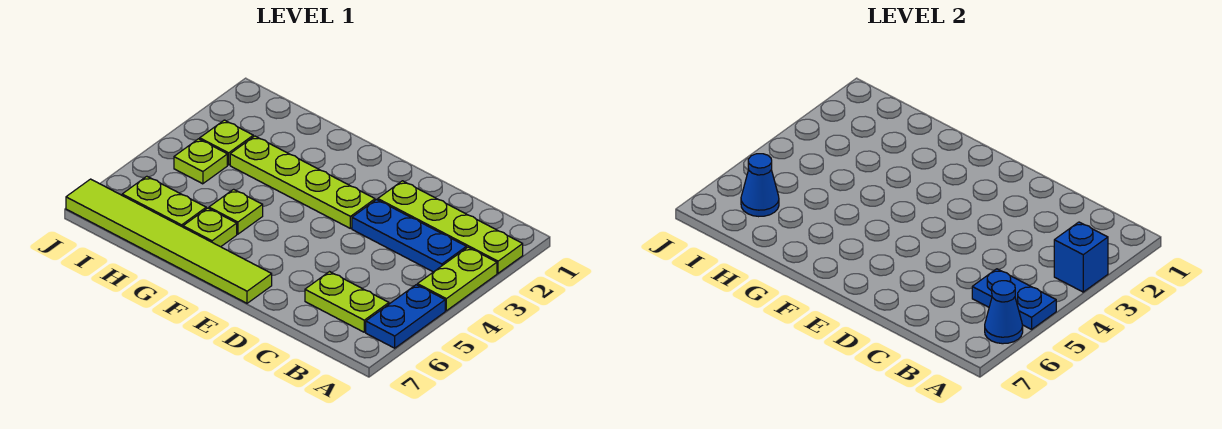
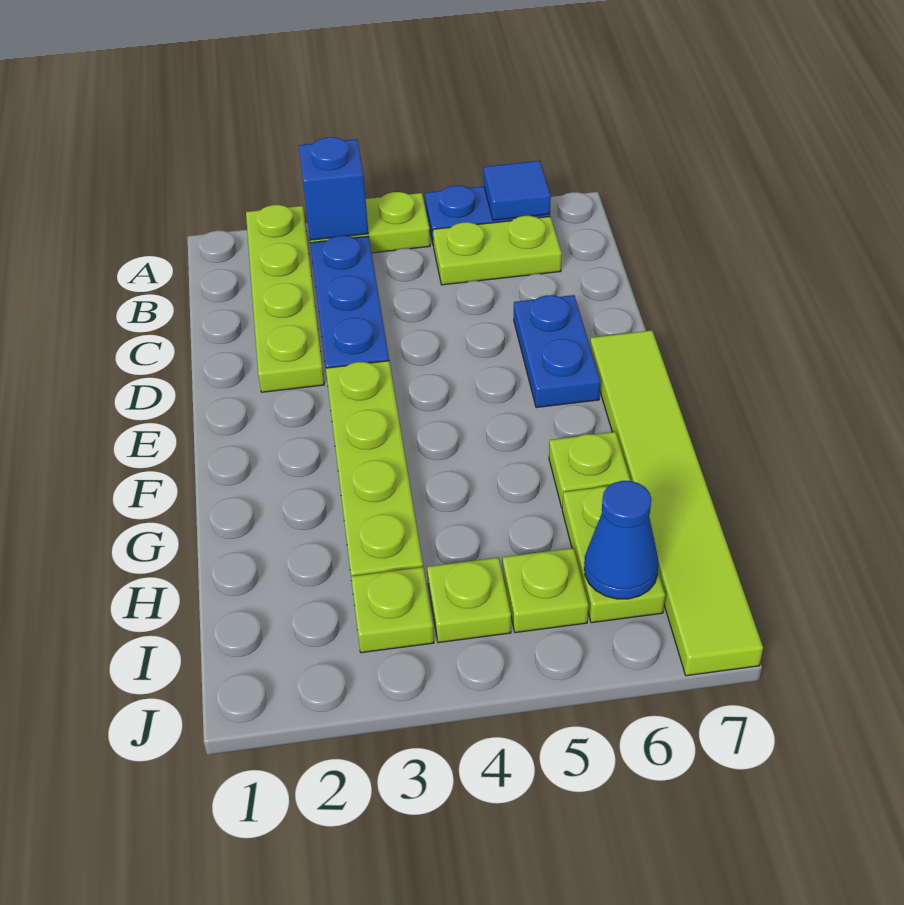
blue 1x2 plate [972,269,1056,329] -> blue 1x2 plate moved to [514,295,601,408]
blue 1x1 cone [985,281,1023,344] -> blue 1x1 tile [484,161,551,220]
lime 1x2 plate [305,272,389,332] -> lime 1x2 plate turned to [433,216,562,285]
lime 1x1 plate [209,189,263,234] -> lime 1x1 plate moved to [503,548,588,633]

